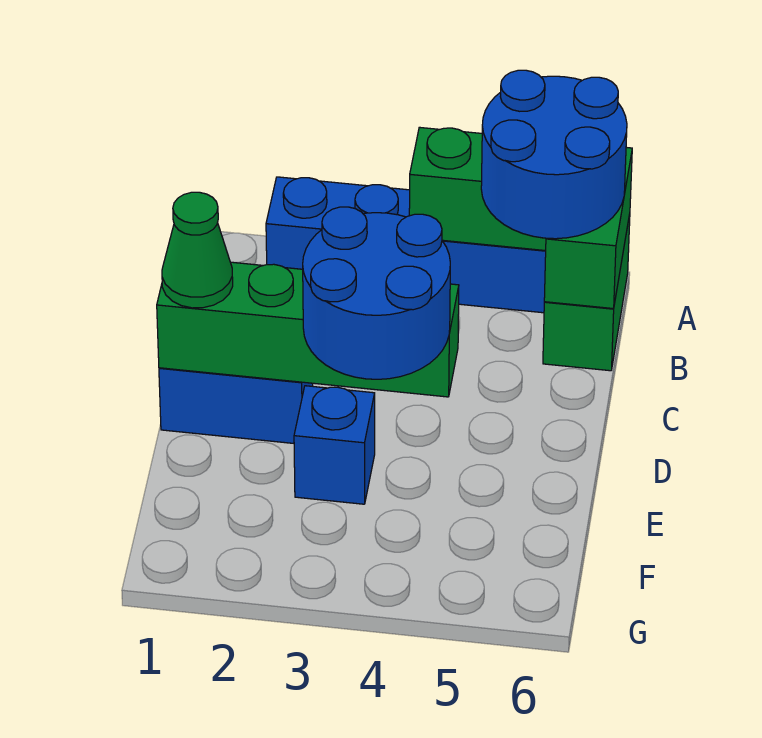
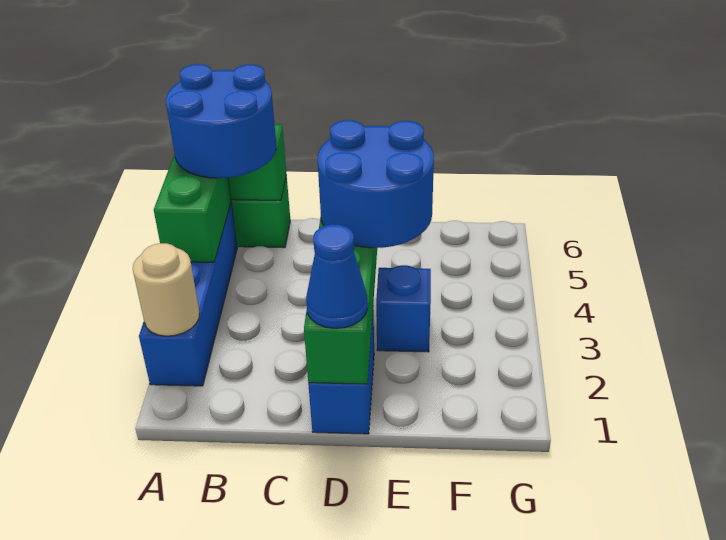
none -> tan 1x1 round brick [133,243,199,336]
green 1x1 cone [162,192,233,308] -> blue 1x1 cone [306,224,368,328]

